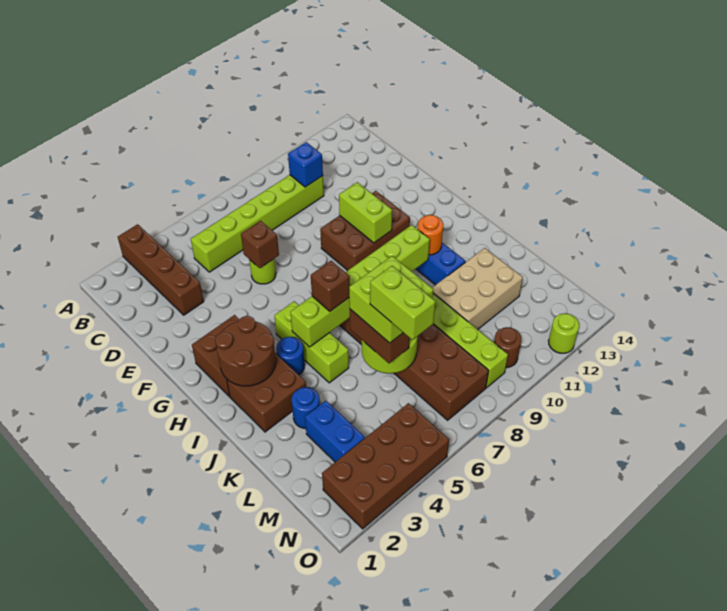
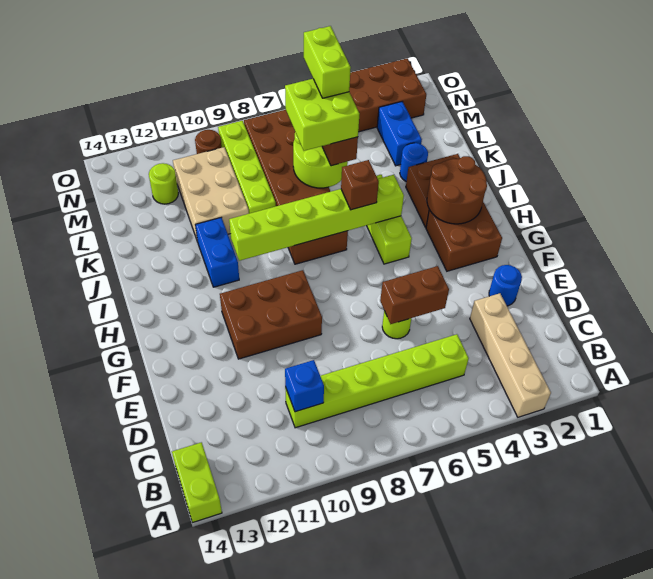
brown 1x4 brick [118,224,204,315] -> tan 1x4 brick [470,293,551,417]
brown 1x1 brick [241,221,279,268] -> brown 1x2 brick [380,266,449,324]
lime 1x2 brick [339,182,392,243] -> lime 1x2 brick moved to [172,442,222,523]
blue 1x1 round brick [276,337,305,375] -> blue 1x1 round brick moved to [489,265,522,306]
orange 1x1 round brick [418,215,443,255] -> none
tan 2x3 brick [432,248,523,329] -> tan 2x3 brick turned to [173,147,249,241]
lime 1x1 round brick [549,313,579,353] -> lime 1x1 round brick moved to [149,163,178,204]

